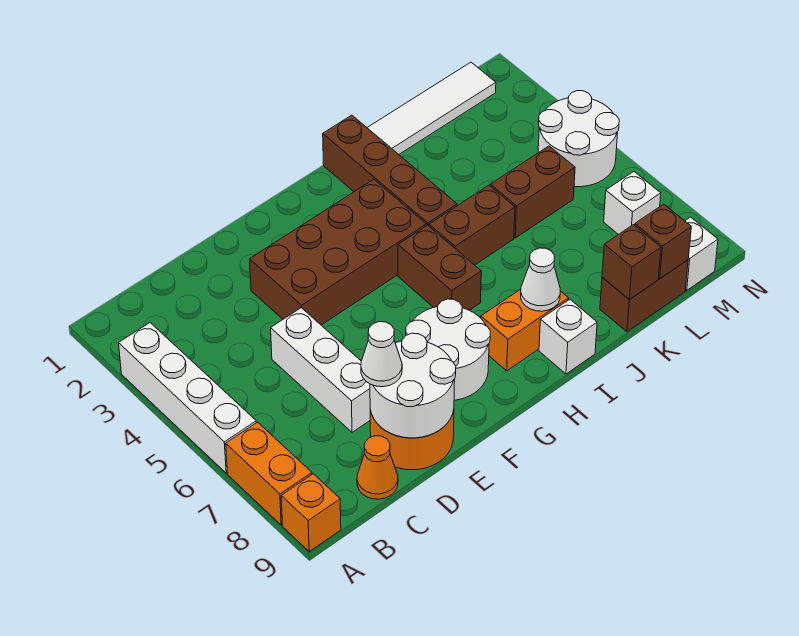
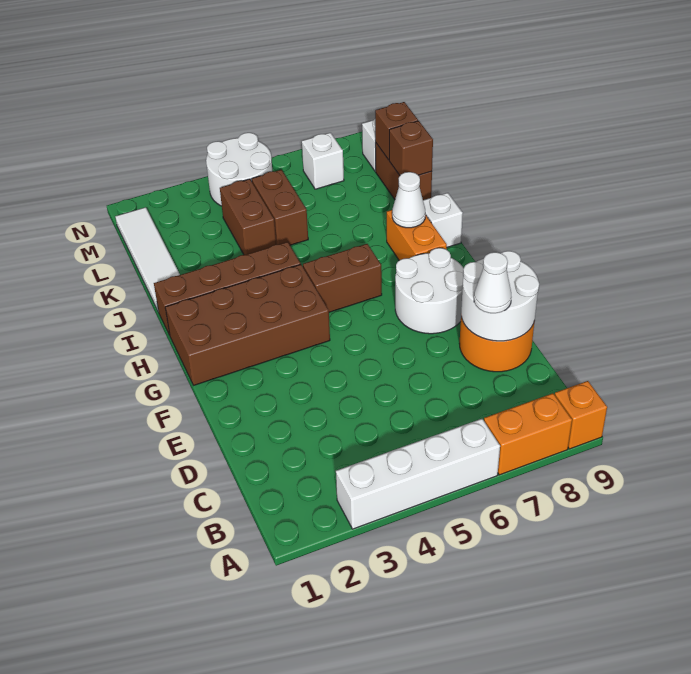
orange 1x1 cone [357,436,398,499] -> none
white 1x3 brick [271,308,370,432] -> none
brown 2x4 brick [250,179,426,325] -> brown 2x4 brick turned to [165,264,330,385]
brown 1x2 brick [429,185,515,265] -> brown 1x2 brick moved to [220,179,276,255]

